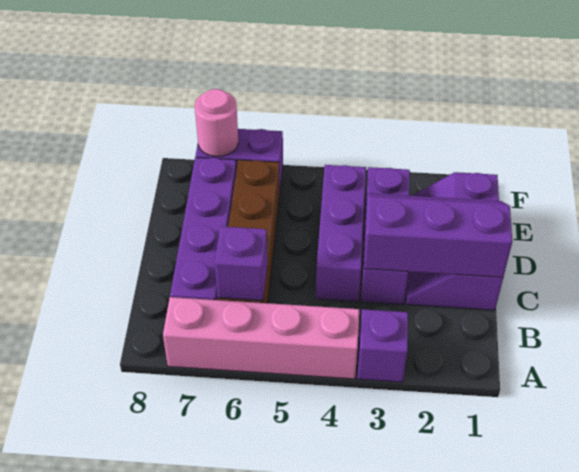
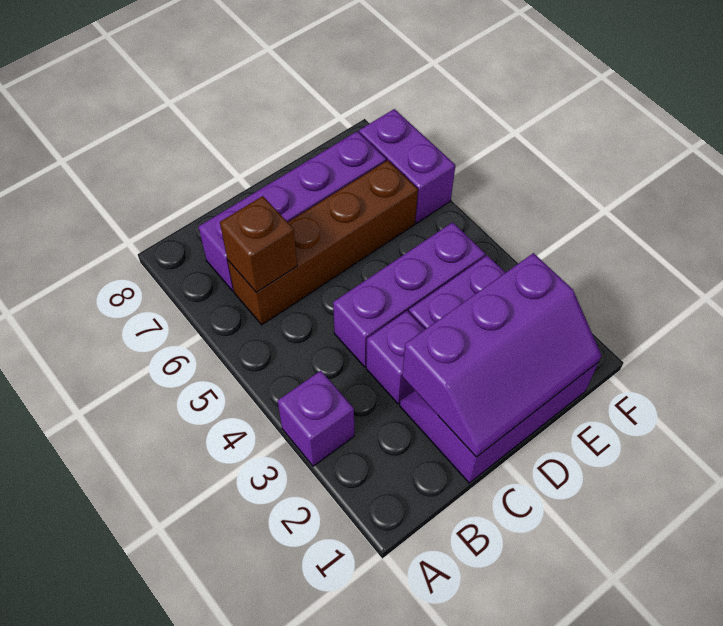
pink 1x4 brick [163,297,359,379] -> none
purple 1x1 brick [215,226,267,301] -> brown 1x1 brick [220,196,297,292]
purple 2x3 slope [364,193,512,277] -> purple 2x3 slope turned to [402,253,602,457]
pink 1x1 round brick [195,89,238,157] -> none

